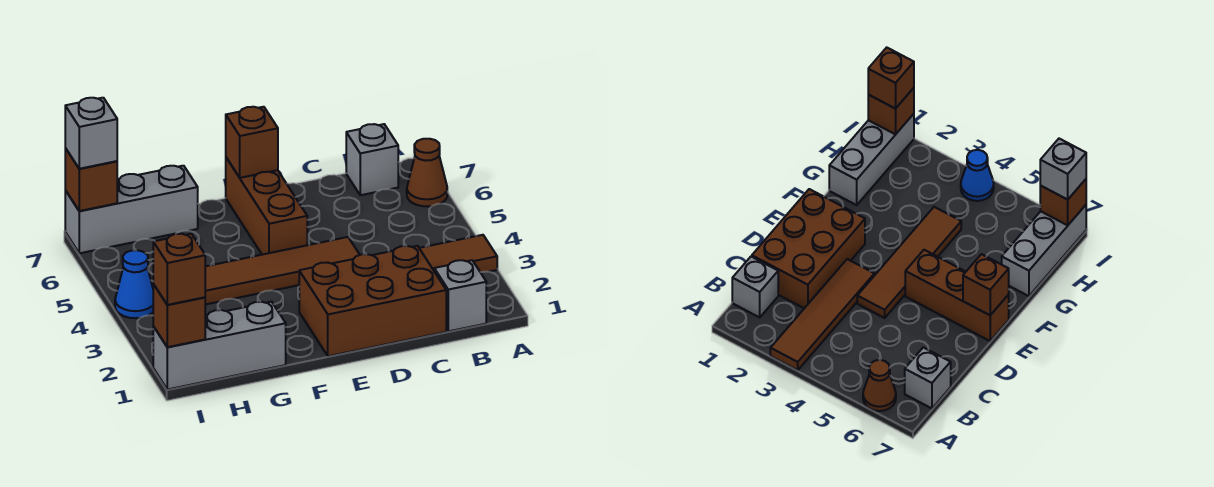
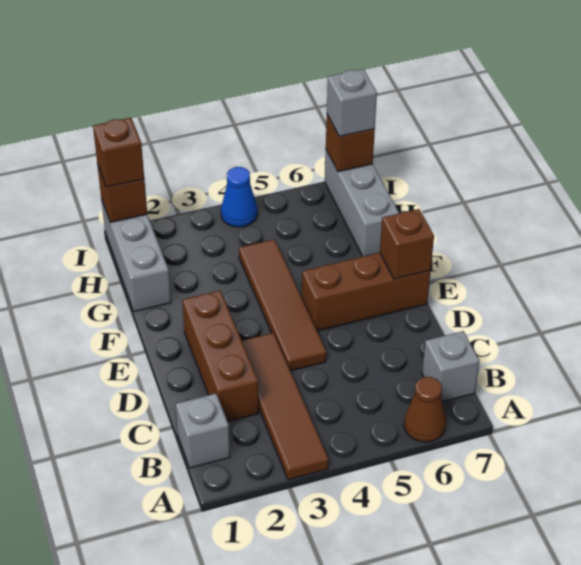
brown 2x3 brick [299,246,446,356] -> brown 1x3 brick [182,290,259,422]

